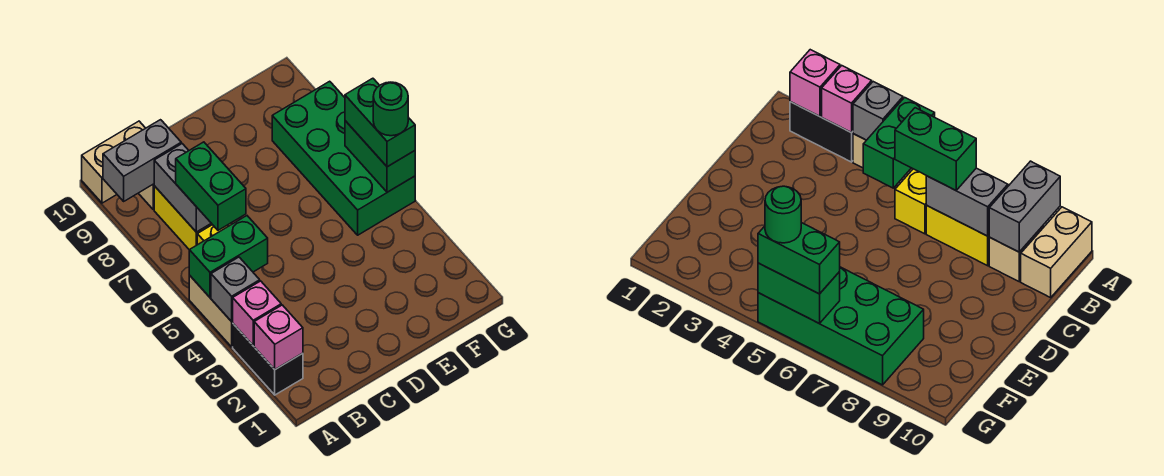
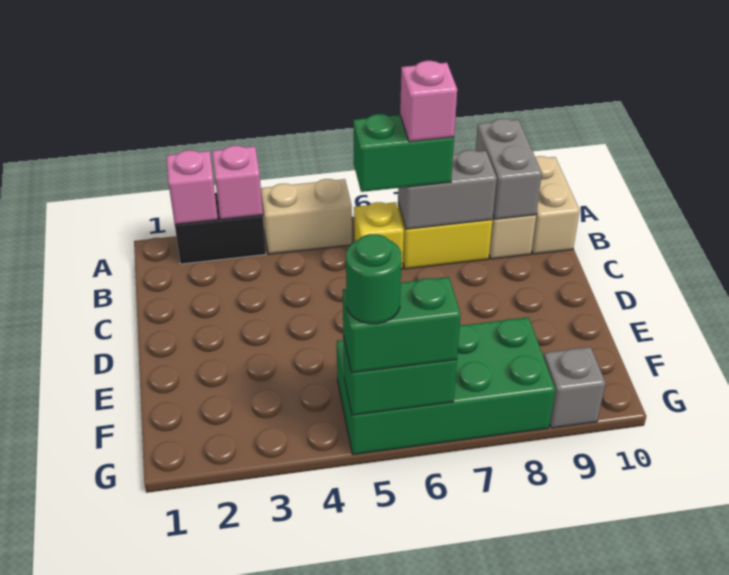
grey 1x1 brick [211,257,260,322] -> grey 1x1 brick moved to [544,347,605,428]
green 1x2 brick [189,216,268,297] -> none
none -> pink 1x1 brick [400,61,457,142]

